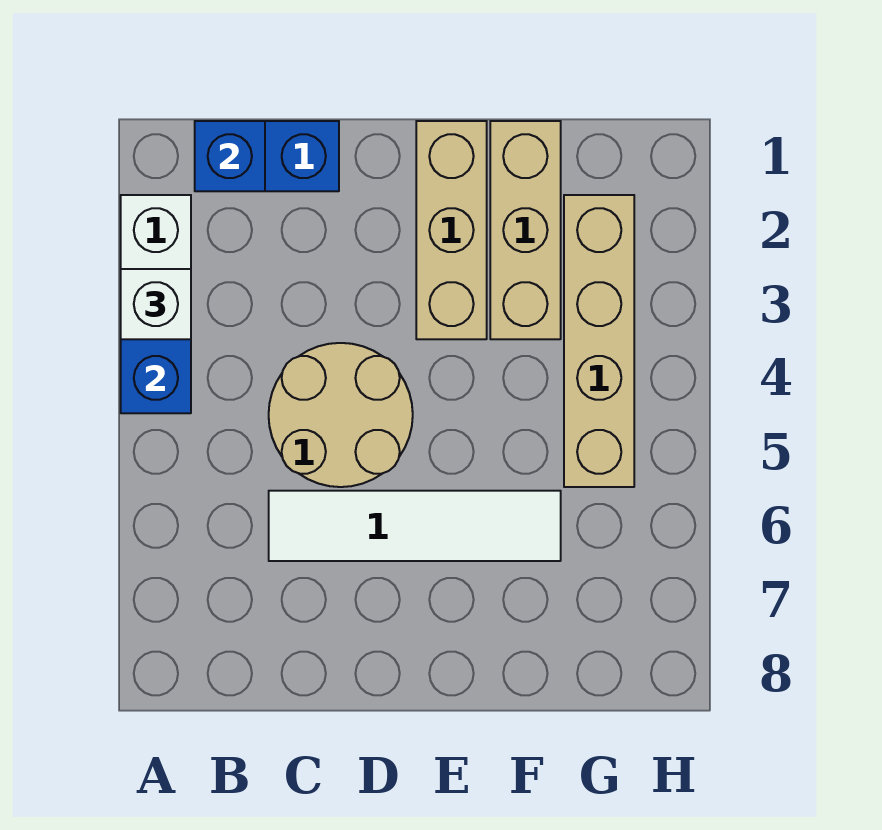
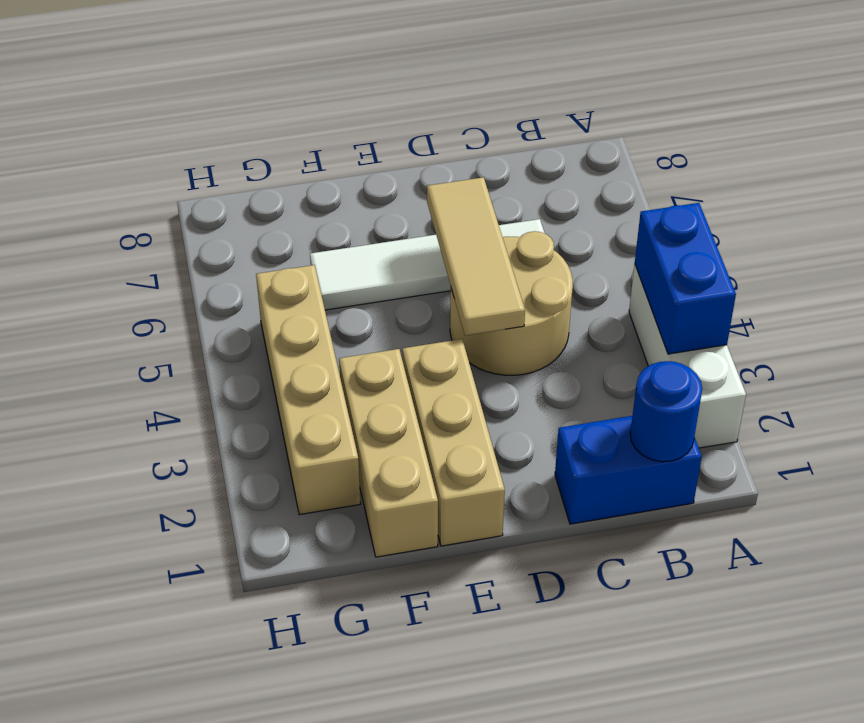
white 1x1 brick [121,269,191,339] -> none
blue 1x1 brick [195,121,265,191] -> blue 1x1 round brick [630,361,702,462]
none -> tan 1x3 tile [427,177,525,336]

